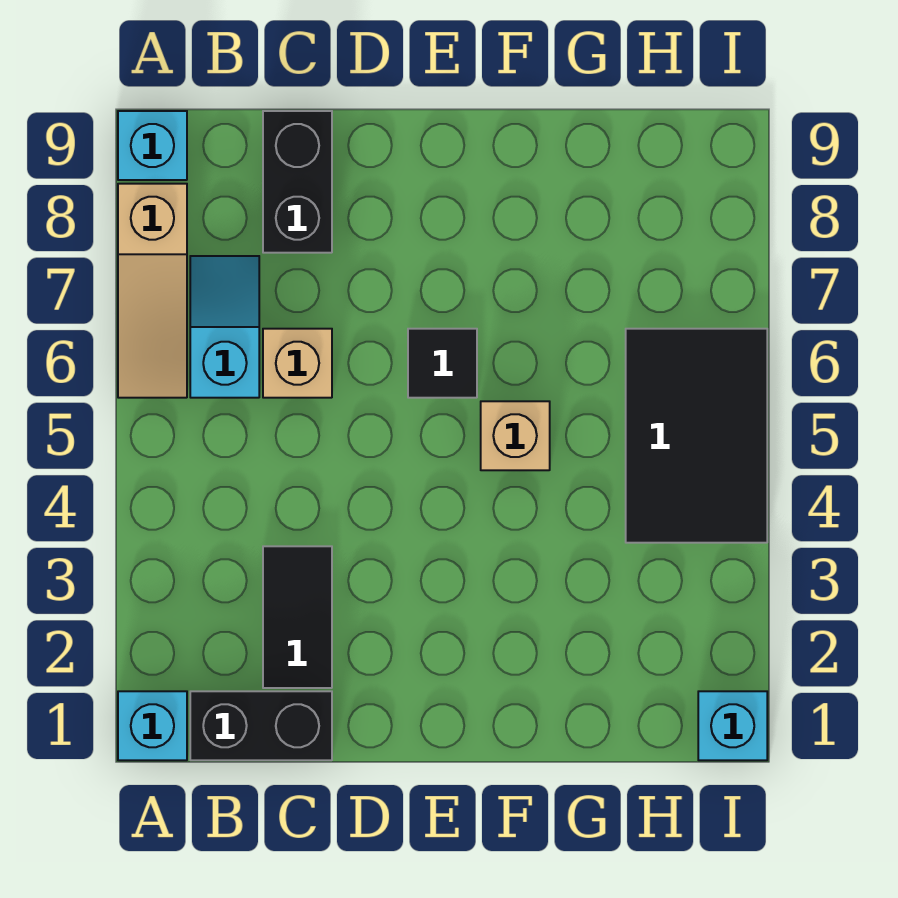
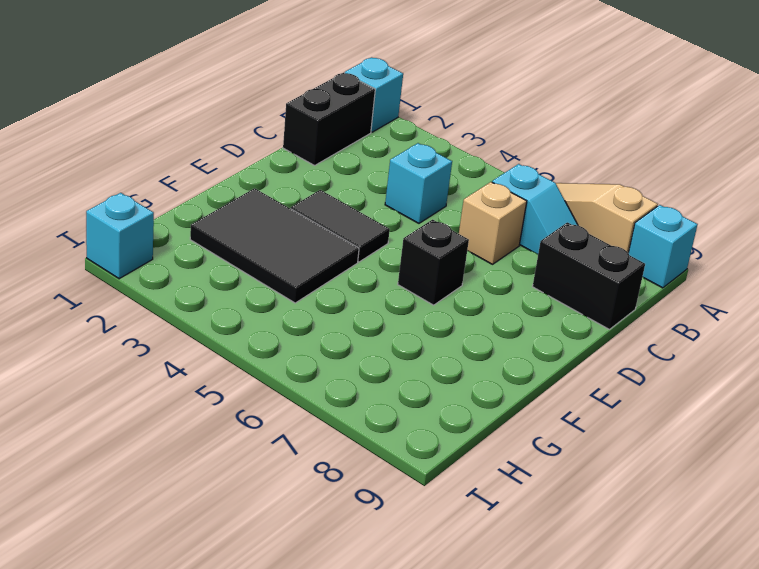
black 1x2 tile [263,546,332,688] -> black 1x2 tile moved to [291,190,390,262]
none -> cyan 1x1 brick [385,143,452,223]
black 1x1 tile [408,329,477,398] -> black 1x1 brick [398,220,469,305]
tan 1x1 brick [481,401,550,470] -> none
black 2x3 tile [626,329,767,543] -> black 2x3 tile moved to [190,188,359,303]

